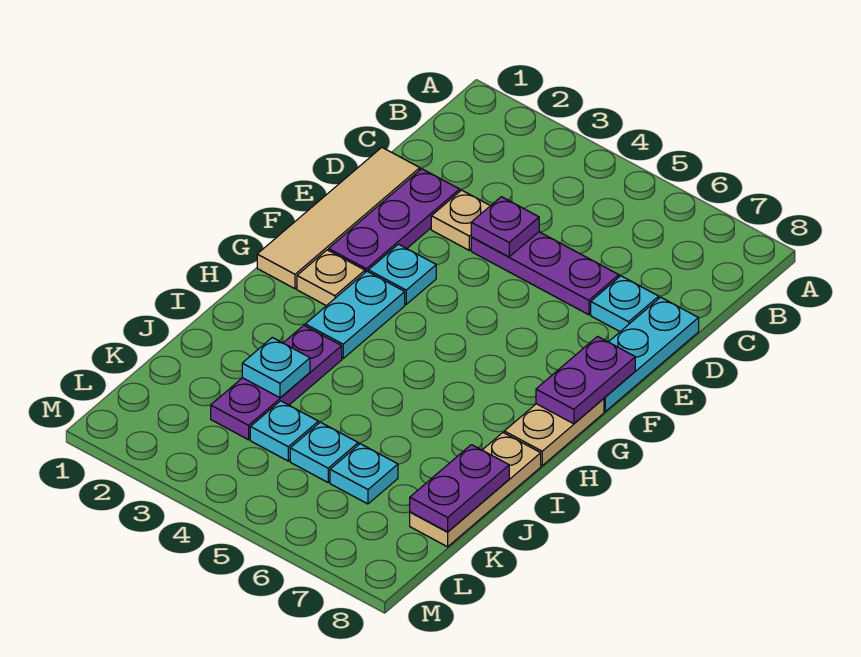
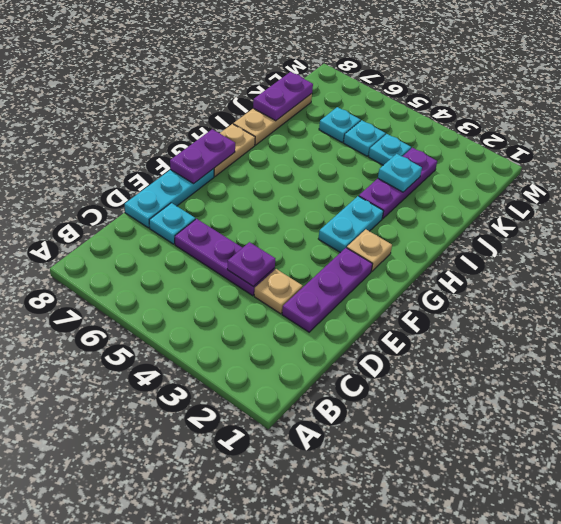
tan 1x4 tile [257,148,420,289] -> none
cyan 1x1 plate [368,244,436,304] -> none

